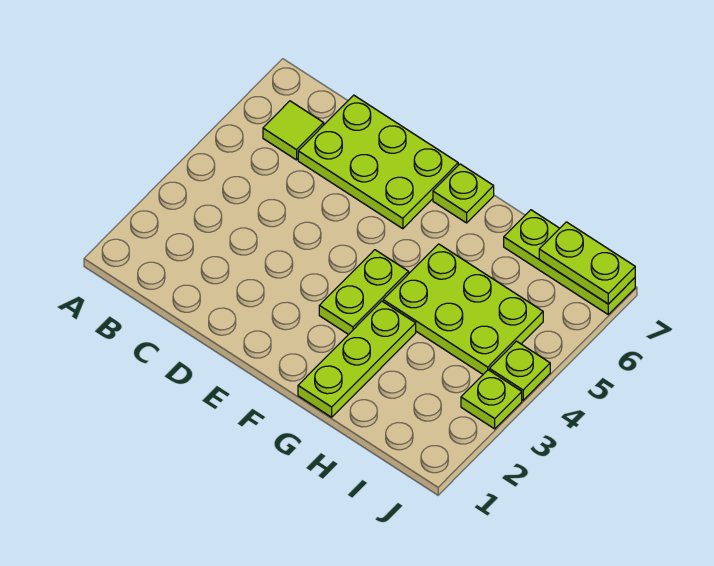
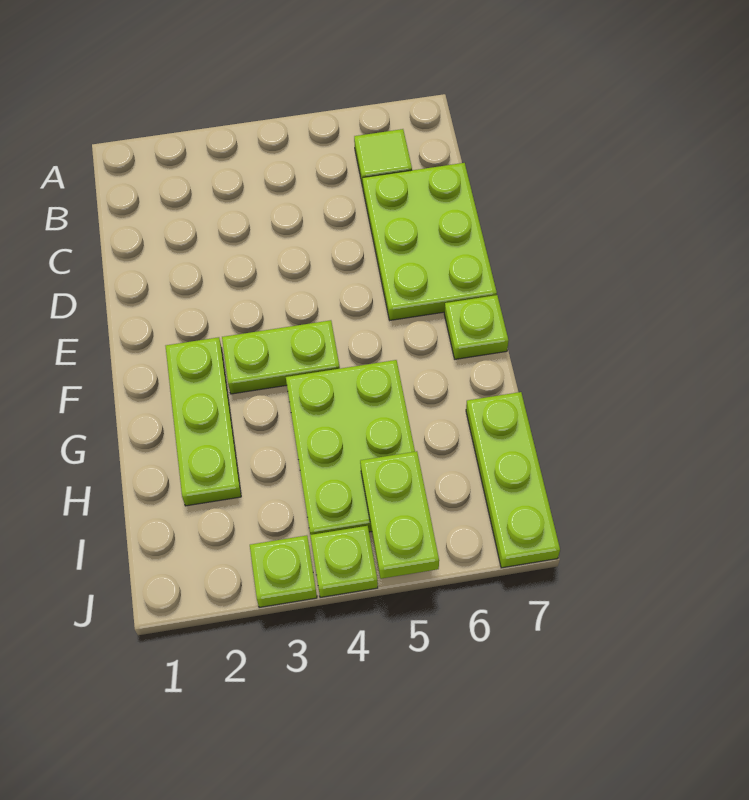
lime 1x3 plate [298,301,416,417] -> lime 1x3 plate turned to [166,337,241,506]
lime 1x2 plate [539,222,635,304] -> lime 1x2 plate moved to [360,451,439,579]

